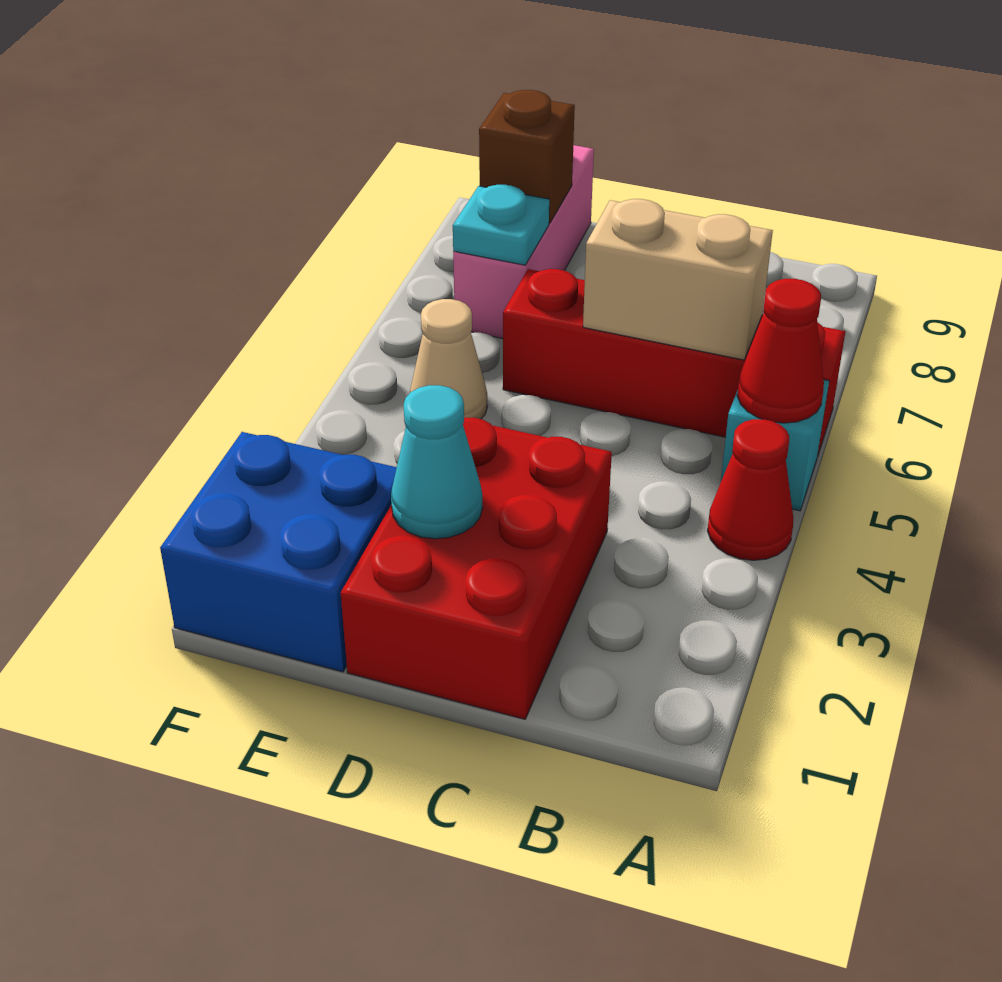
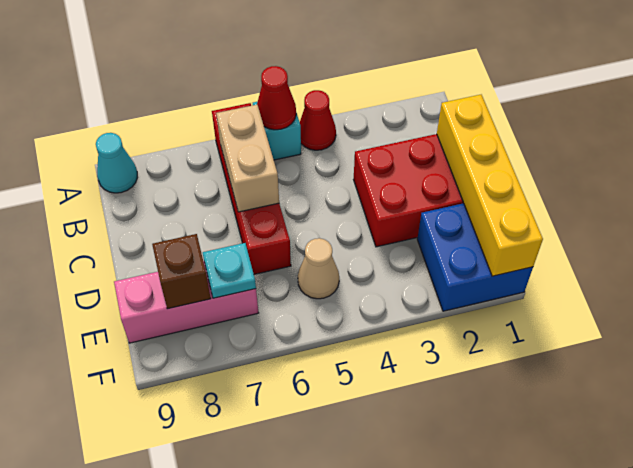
none -> yellow 1x4 brick [437,95,543,276]
cyan 1x1 cone [391,385,483,539] -> cyan 1x1 cone moved to [96,133,137,193]

